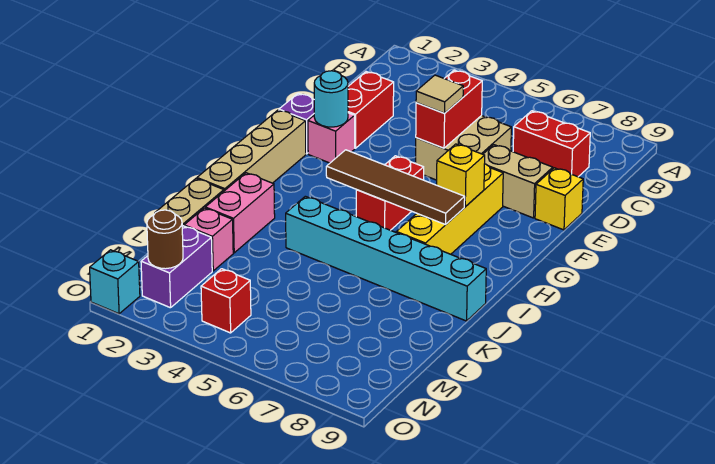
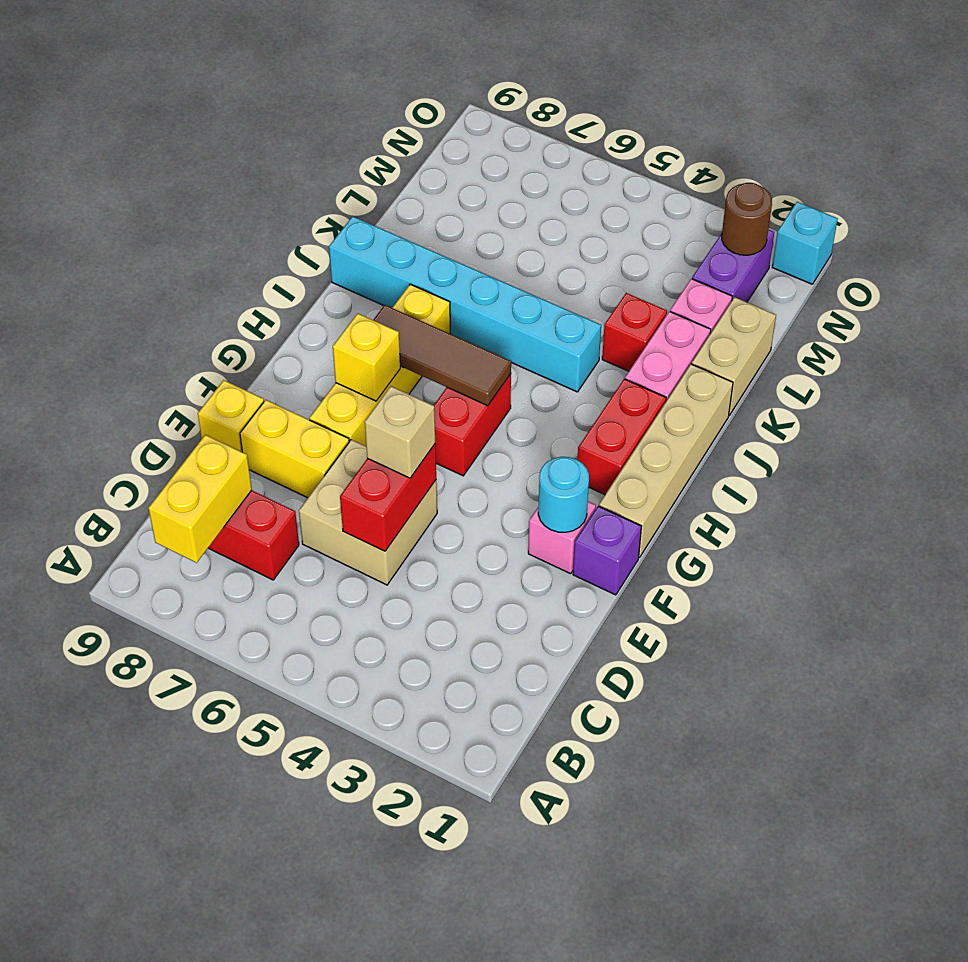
none -> yellow 1x2 brick [148,435,252,563]
red 1x2 brick [348,72,394,148] -> red 1x2 brick moved to [578,379,666,495]
tan 1x1 tile [416,75,463,113] -> tan 1x1 brick [365,386,435,478]
tan 1x2 brick [483,145,553,218] -> yellow 1x2 brick [240,400,349,498]
brown 1x4 tile [326,150,465,225] -> brown 1x3 tile [373,305,511,406]
red 1x1 brick [201,269,251,333] -> red 1x1 brick moved to [602,293,667,371]

